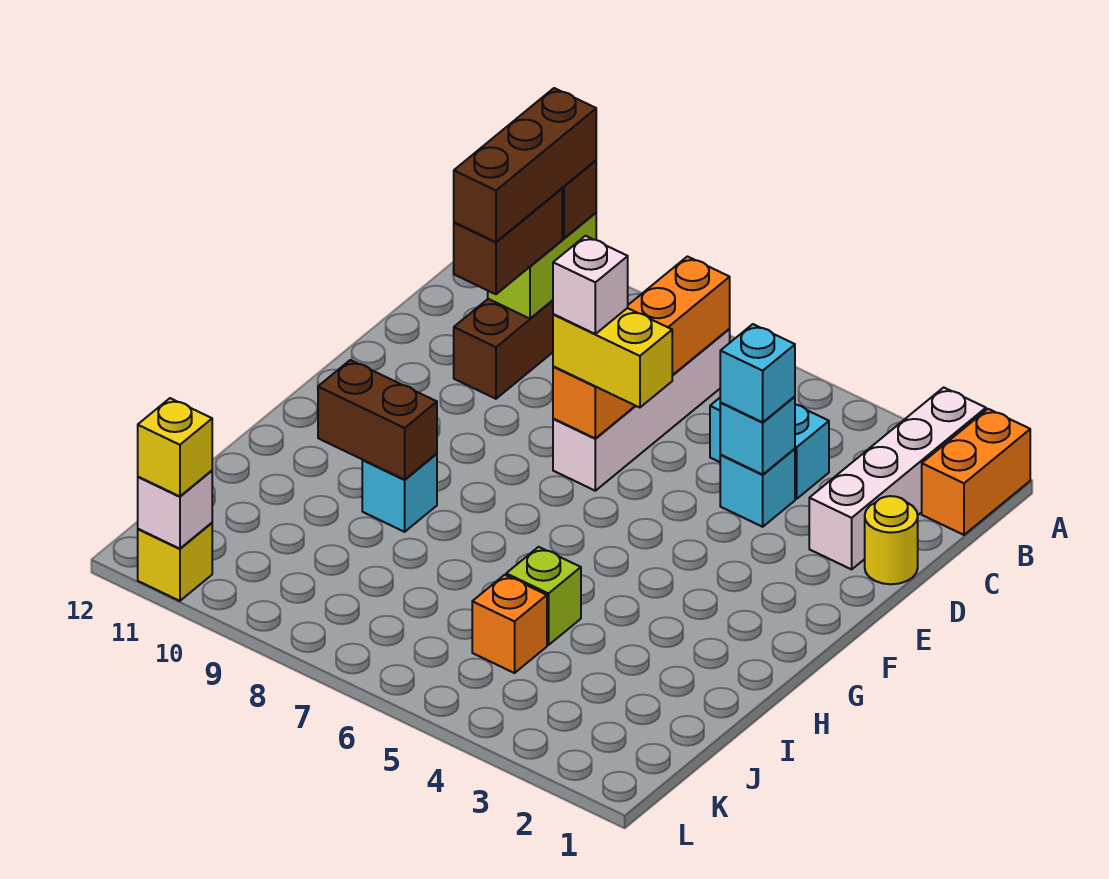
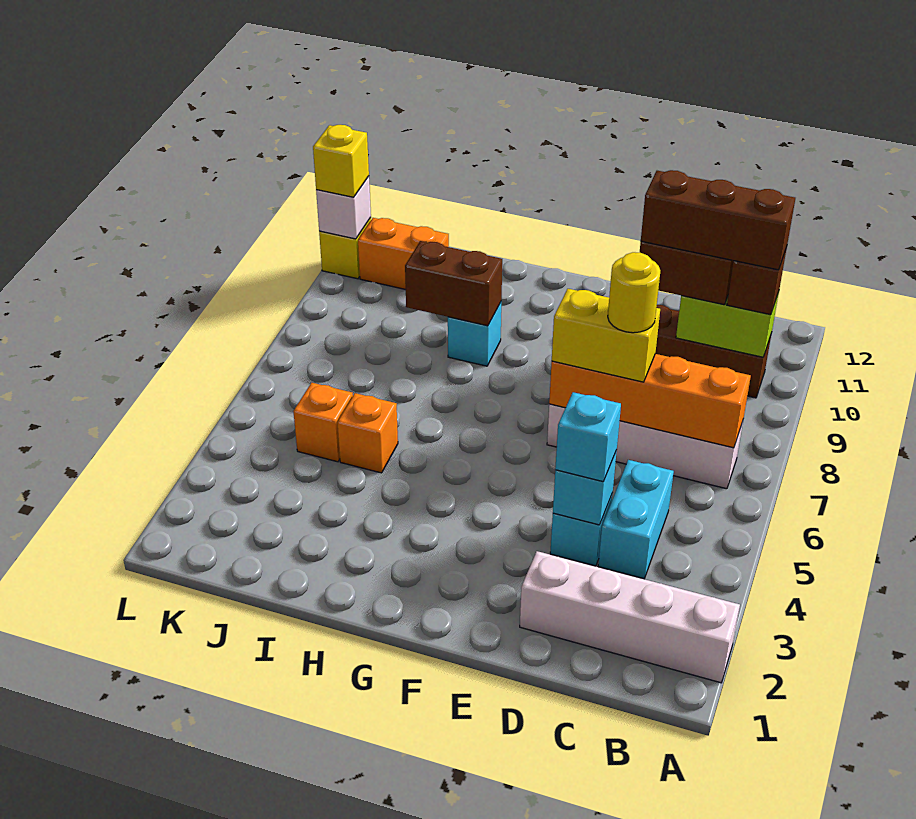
orange 1x2 brick [922,409,1030,535] -> orange 1x2 brick moved to [358,218,449,289]
yellow 1x1 round brick [865,496,918,584] -> yellow 1x1 round brick moved to [608,252,660,333]
yellow 1x2 brick [553,308,672,408] -> yellow 1x2 brick turned to [552,289,660,382]
white 1x1 brick [553,236,628,334] -> none
brown 1x2 brick [318,360,437,480] -> brown 1x2 brick turned to [405,241,502,326]
lime 1x1 brick [506,547,581,645] -> orange 1x1 brick [337,393,398,473]

